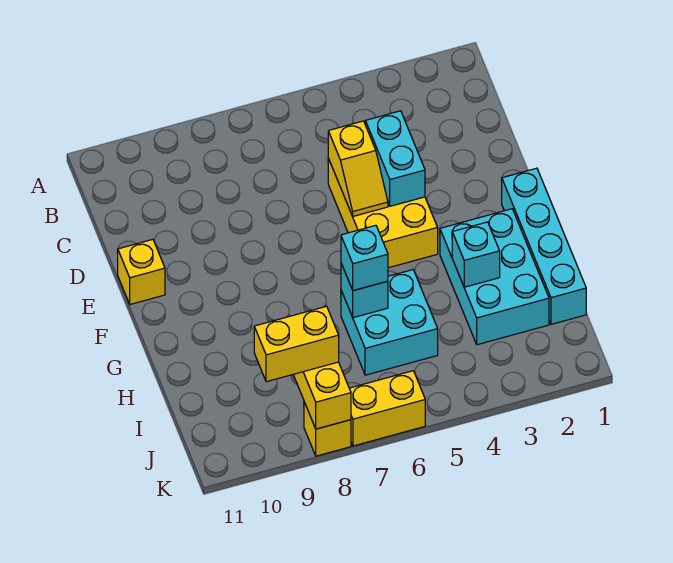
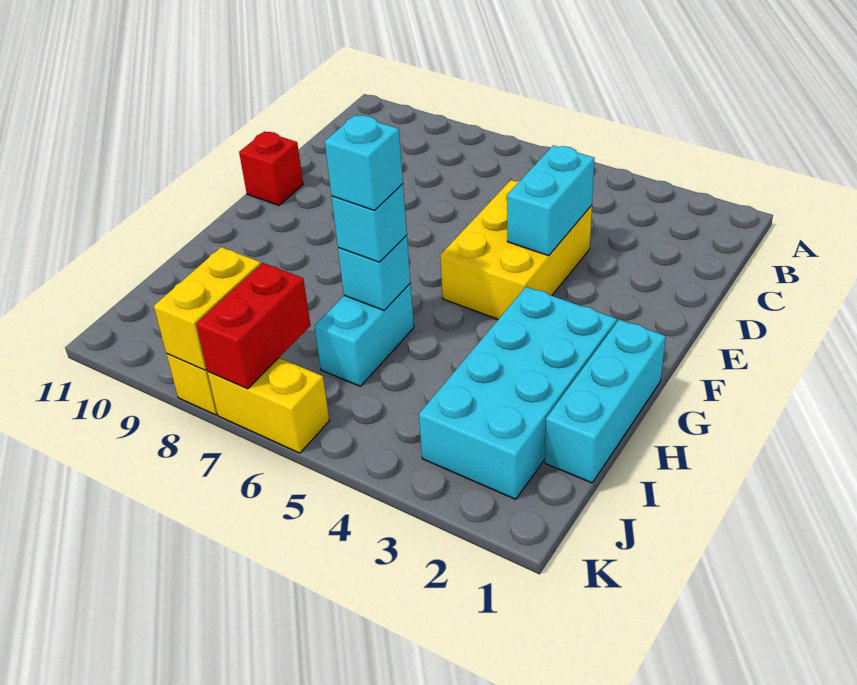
yellow 1x2 slope [328,121,388,216] -> none
yellow 1x1 brick [118,239,165,304] -> red 1x1 brick [239,131,303,205]
cyan 1x4 brick [502,168,586,324] -> cyan 1x3 brick [545,319,666,483]
cyan 2x3 brick [440,209,549,345] -> cyan 2x4 brick [419,287,617,499]
cyan 1x1 brick [452,222,500,287] -> cyan 1x1 brick moved to [325,115,403,210]
cyan 2x2 brick [341,270,438,375] -> cyan 1x2 brick [314,284,414,386]
none -> red 1x2 brick [196,263,311,389]
yellow 1x2 brick [254,306,339,382] -> none

